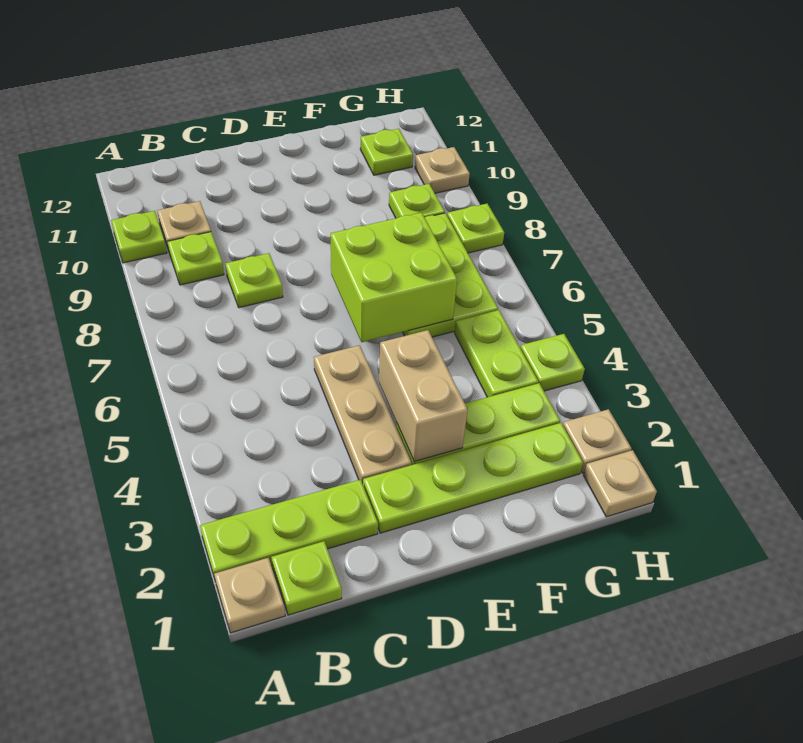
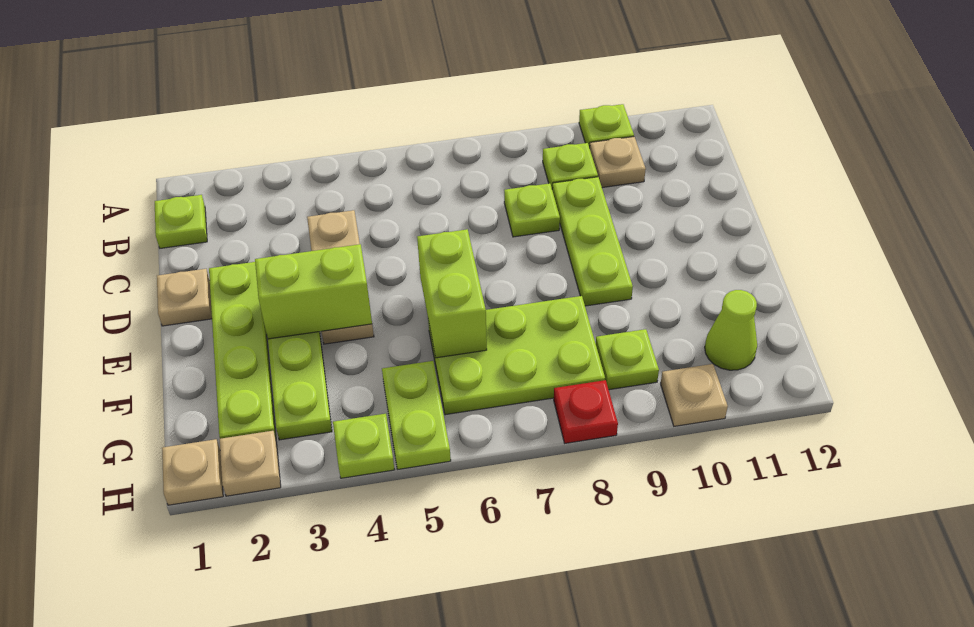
tan 1x1 plate [214,558,285,633] -> tan 1x1 plate moved to [157,269,212,326]
lime 1x3 plate [200,480,378,582] -> lime 1x3 plate moved to [552,177,633,306]
tan 1x3 plate [314,345,412,484] -> tan 1x3 plate turned to [307,210,374,344]
tan 1x2 brick [379,330,468,462] -> lime 1x2 brick [255,244,372,339]
lime 2x2 brick [331,213,457,342] -> lime 1x2 brick [417,229,487,358]
lime 1x2 plate [455,310,538,397] -> lime 1x2 plate turned to [382,361,451,469]
lime 1x1 plate [360,129,413,175] -> lime 1x1 cone [705,290,757,370]
lime 1x1 plate [447,204,504,253] -> red 1x1 plate [554,380,618,443]

